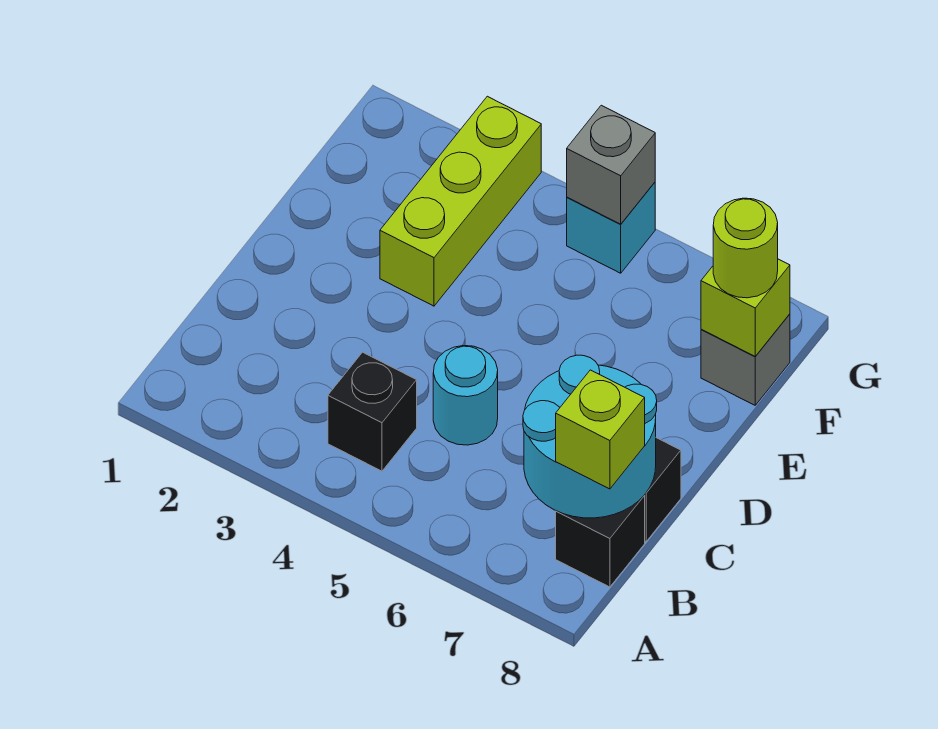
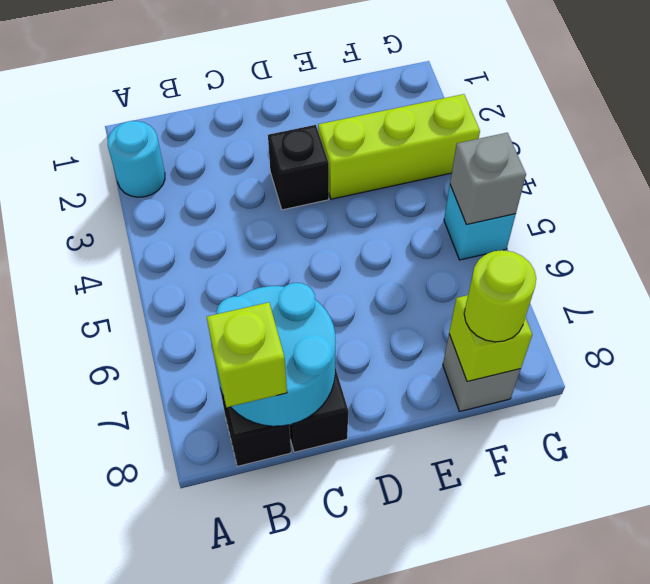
black 1x1 brick [328,352,417,471] -> black 1x1 brick moved to [268,125,329,210]
cyan 1x1 round brick [433,346,498,445] -> cyan 1x1 round brick moved to [108,121,165,197]

